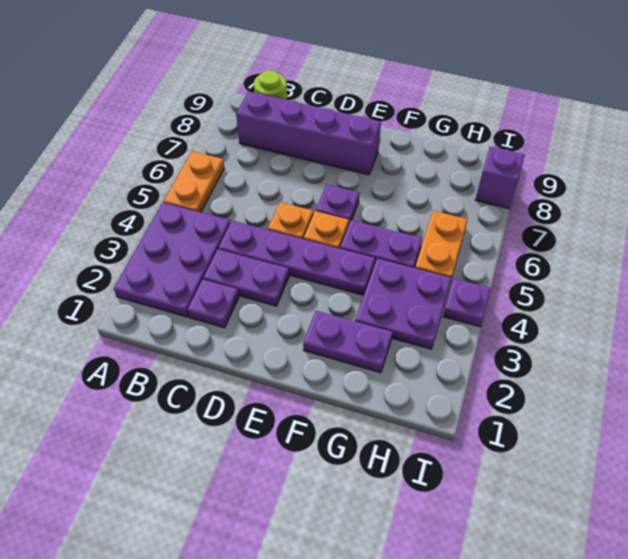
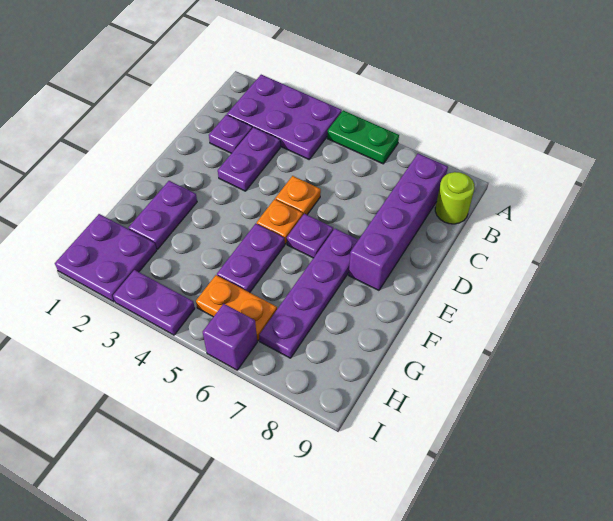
orange 1x2 plate [164,151,224,212] -> green 1x2 plate [327,110,399,164]
purple 1x4 plate [218,221,375,295] -> purple 1x4 plate moved to [259,229,358,358]
purple 2x2 plate [355,258,452,349] -> purple 2x2 plate moved to [55,214,157,302]
purple 1x1 plate [443,278,491,327] -> purple 1x2 plate [113,270,195,335]
purple 1x1 brick [476,147,524,209] -> purple 1x1 brick moved to [203,304,257,370]

